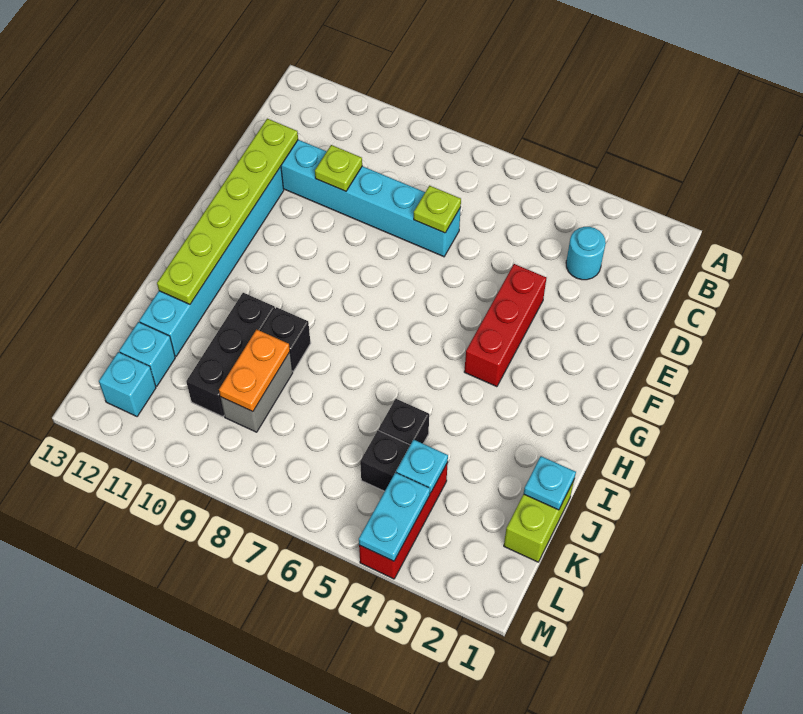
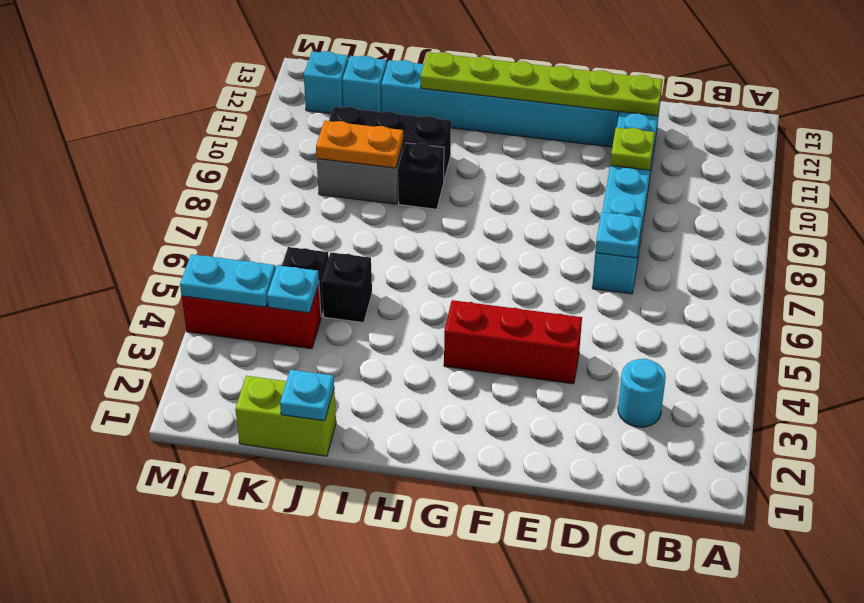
lime 1x1 plate [414,186,461,233] -> cyan 1x1 plate [595,212,642,258]

